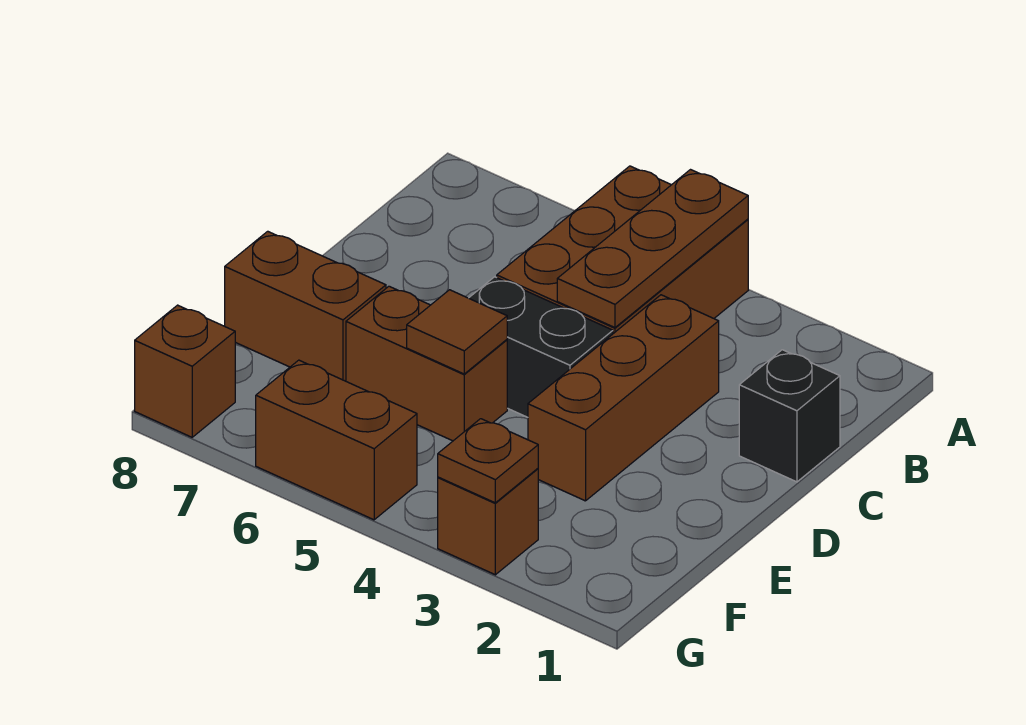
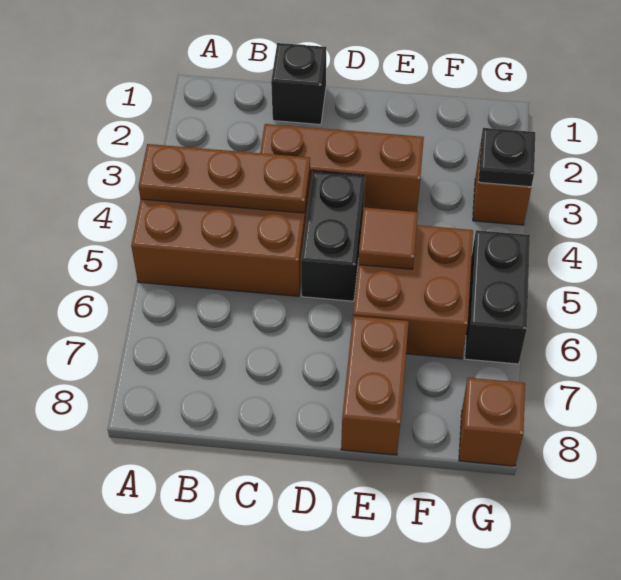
brown 1x2 brick [346,286,507,441] -> brown 2x2 brick [353,225,473,359]
brown 1x1 plate [438,419,538,503] -> black 1x1 plate [479,128,535,187]
brown 1x2 brick [256,360,417,520] -> black 1x2 brick [465,230,530,364]

